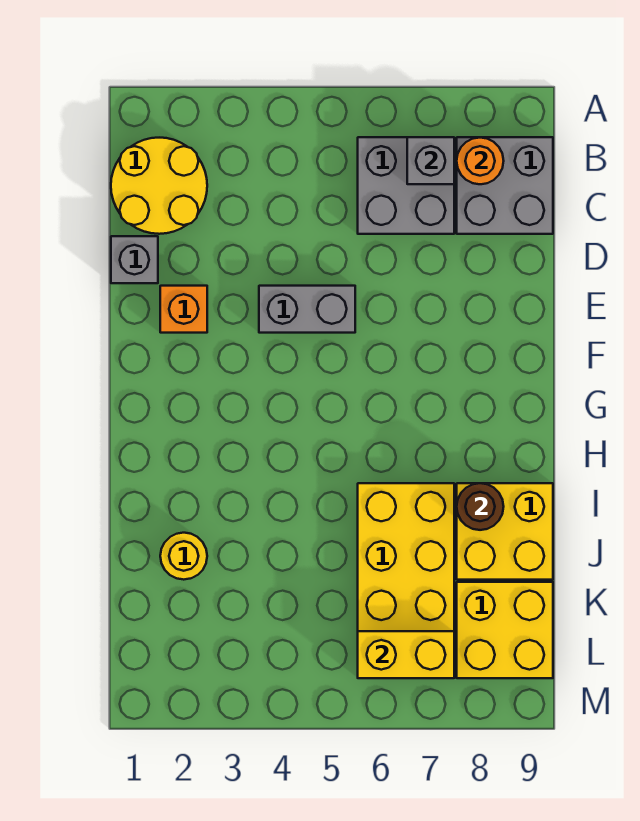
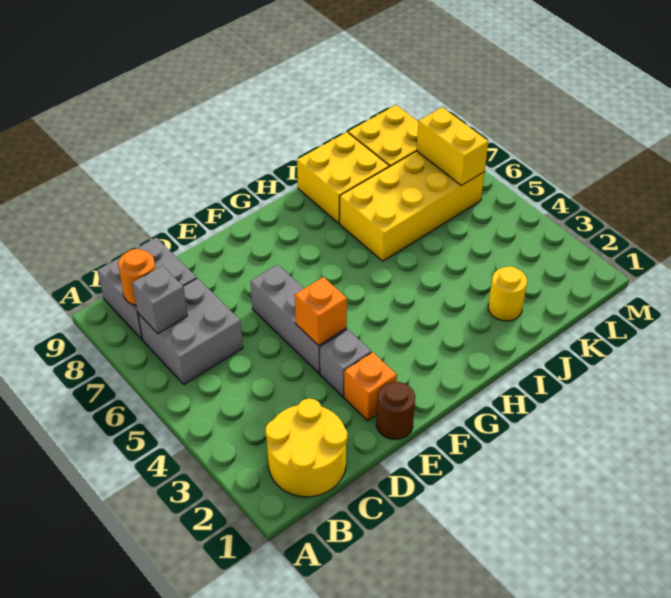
grey 1x1 brick [111,236,158,283] -> grey 1x1 brick moved to [320,329,371,397]
grey 1x2 brick [259,286,355,333] -> grey 1x3 brick [250,265,347,373]
none -> orange 1x1 brick [295,277,347,346]
brown 1x1 round brick [457,483,504,530] -> brown 1x1 round brick moved to [376,382,415,439]

